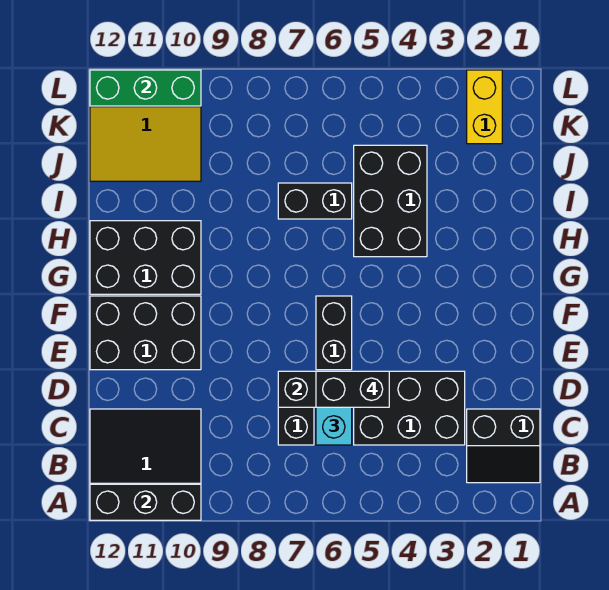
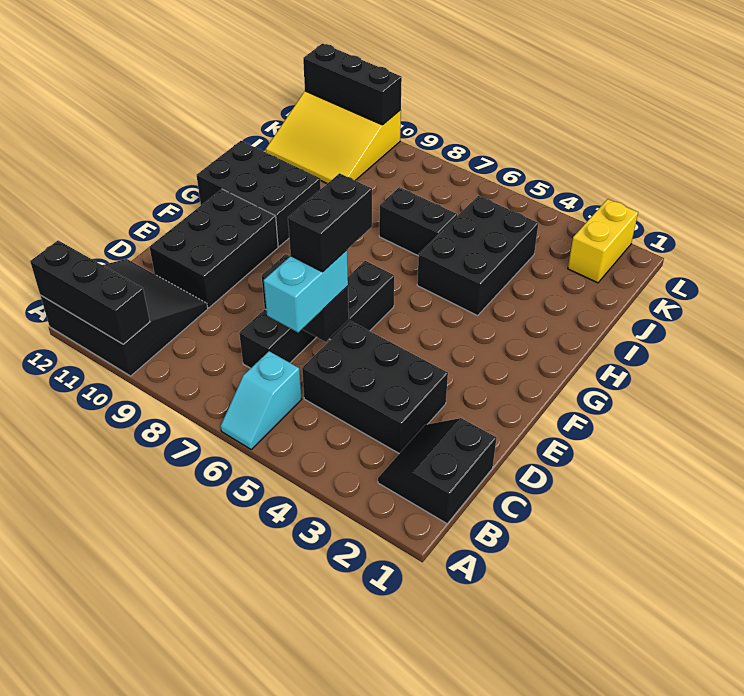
none -> cyan 1x2 slope [221,351,302,449]
black 2x2 slope [467,409,540,483] -> black 2x2 slope turned to [378,418,496,524]
black 1x2 brick [316,371,389,407] -> black 1x2 brick turned to [288,173,372,272]
black 2x3 brick [90,296,201,370] -> black 2x3 brick turned to [150,189,278,308]
green 1x3 brick [90,70,201,106] -> black 1x3 brick [303,44,402,125]

